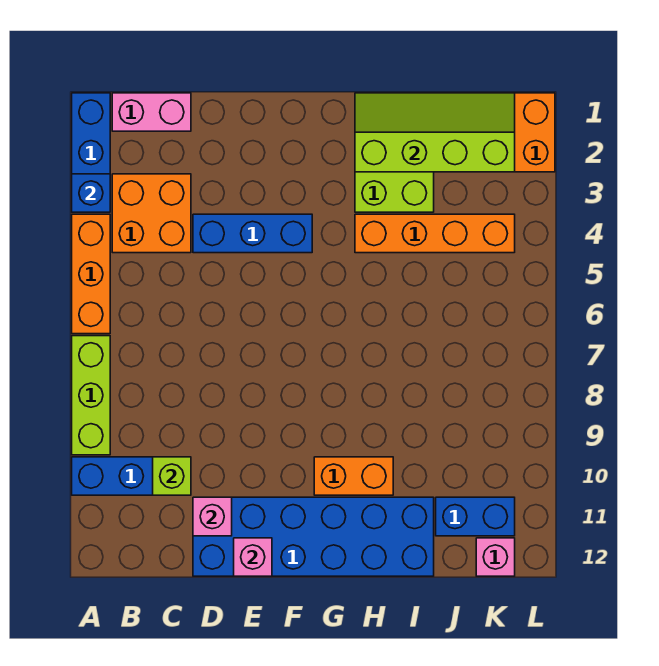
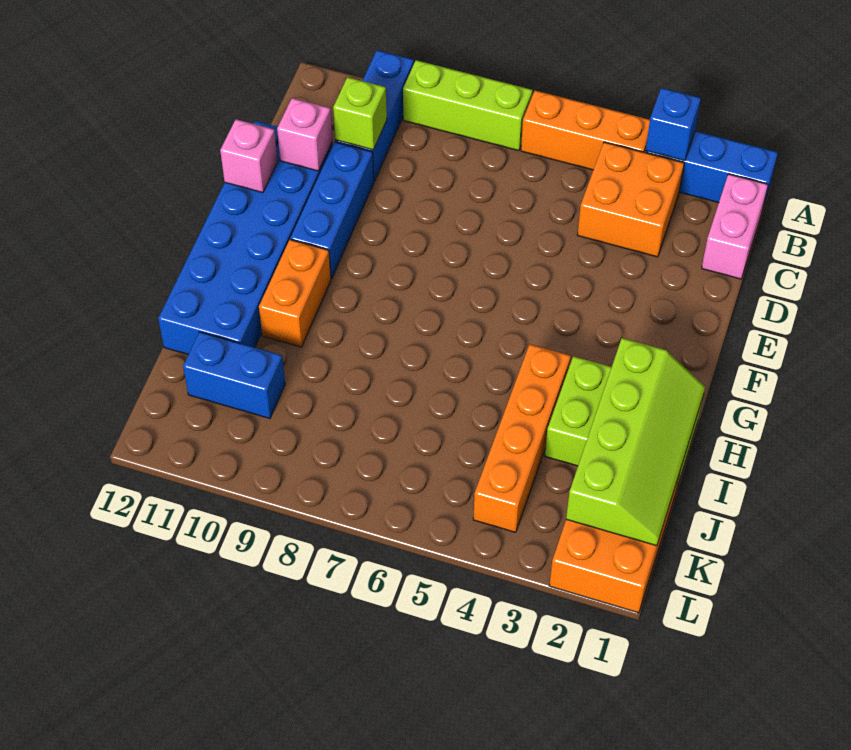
blue 1x3 brick [193,214,312,253] -> blue 1x3 brick moved to [290,142,374,279]
blue 1x2 brick [436,497,515,536] -> blue 1x2 brick turned to [183,332,285,419]
pink 1x1 brick [476,538,515,576] -> none

